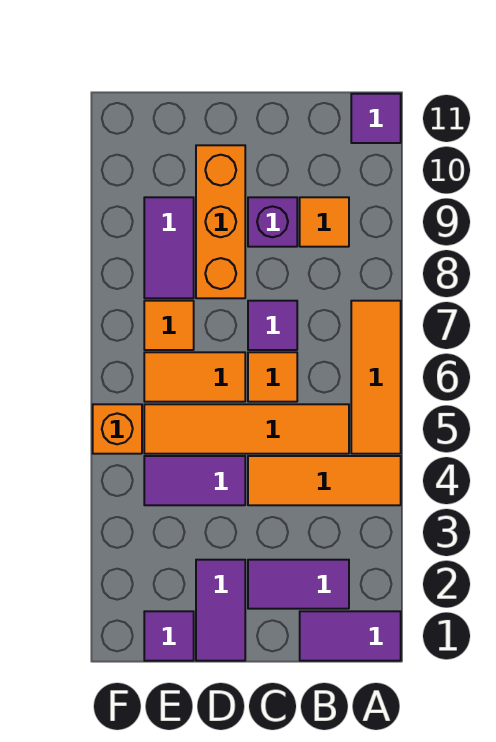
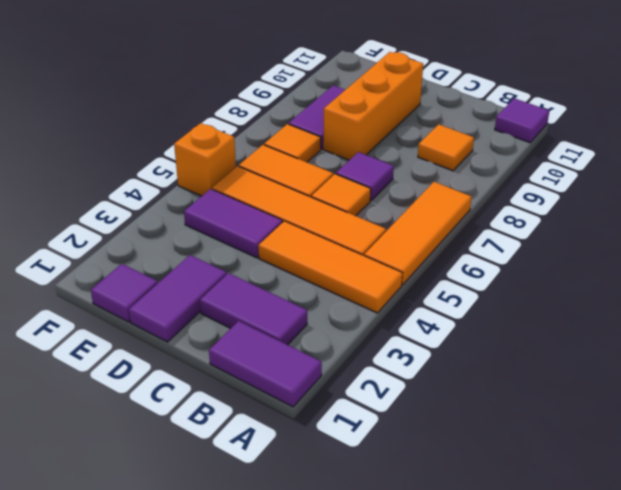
purple 1x1 brick [248,197,297,247] -> none

